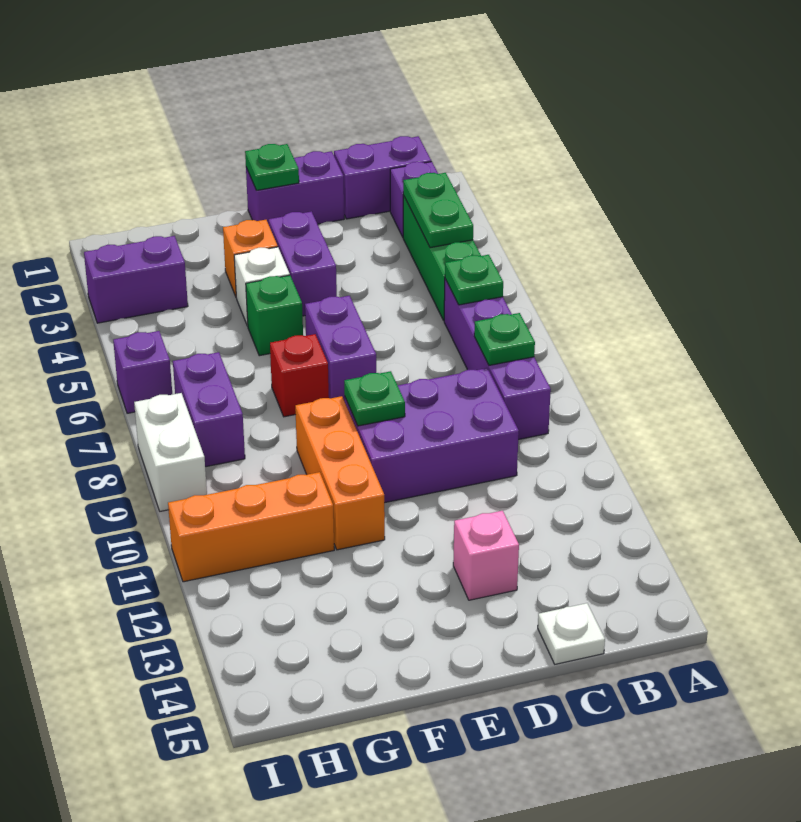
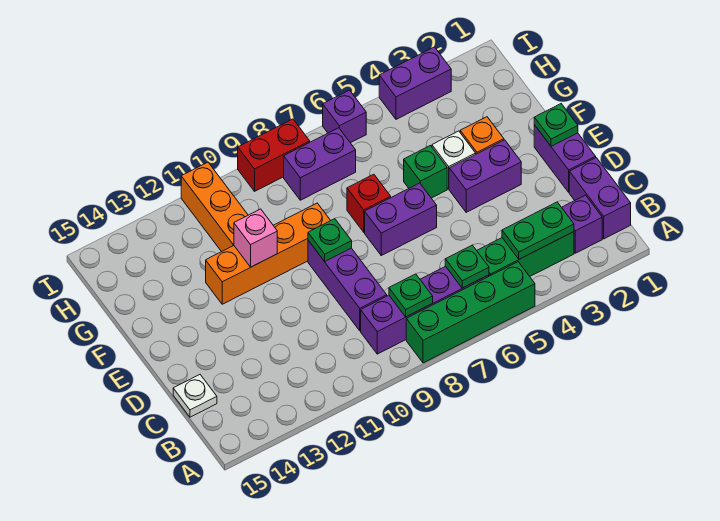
none -> green 1x4 brick [406,262,535,363]
purple 2x3 brick [345,368,519,503] -> purple 1x3 brick [308,240,387,331]
pink 1x1 brick [453,511,519,600] -> pink 1x1 brick moved to [234,209,277,267]
orange 1x3 brick [295,396,385,550] -> orange 1x4 brick [206,203,331,304]
purple 1x2 brick [84,236,188,323] -> purple 1x2 brick turned to [379,47,451,119]
white 1x2 brick [134,393,207,511] -> red 1x2 brick [238,119,310,191]

